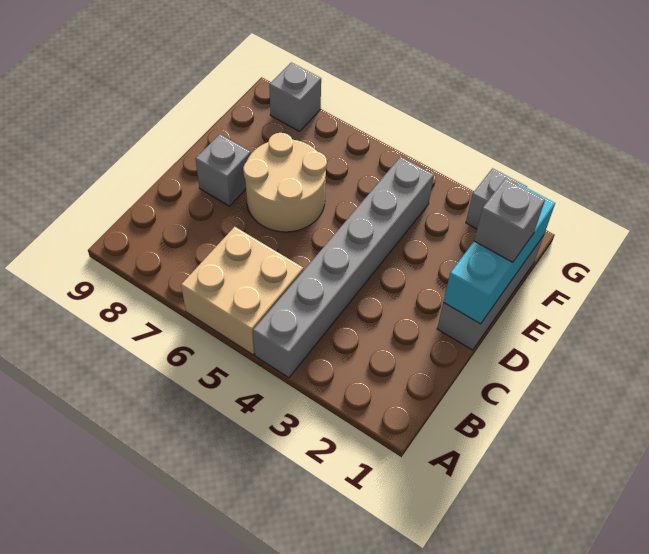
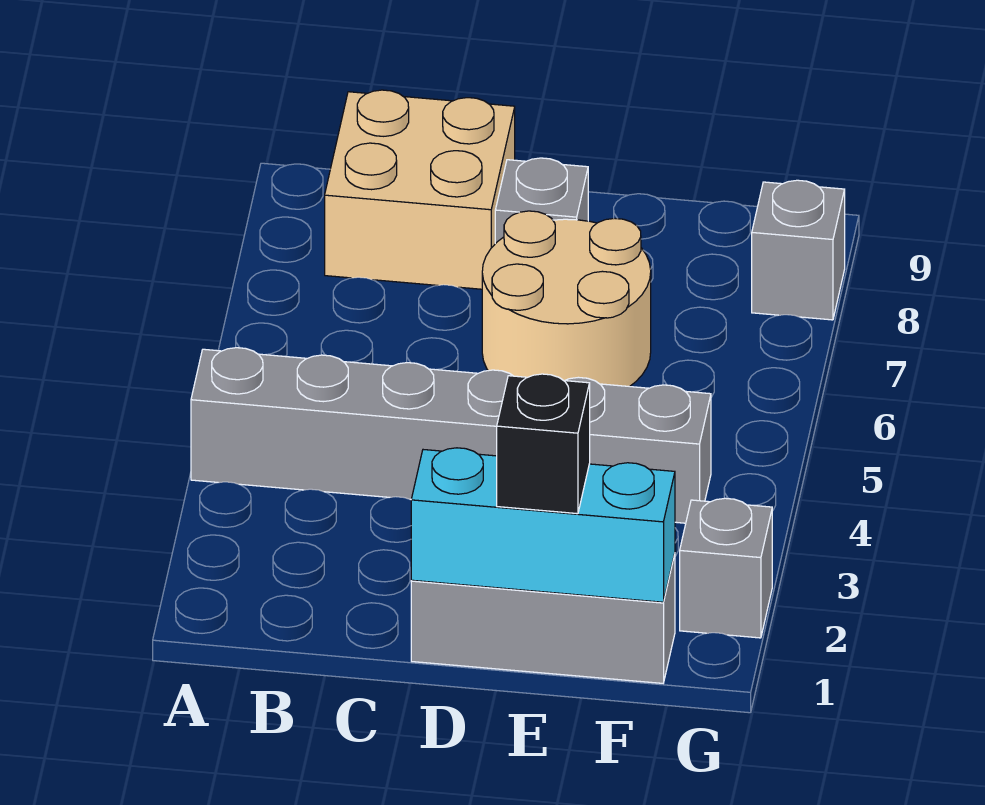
tan 2x2 brick [181,227,303,355] -> tan 2x2 brick moved to [325,90,515,289]
grey 1x1 brick [474,179,545,262] -> black 1x1 brick [497,374,590,514]

